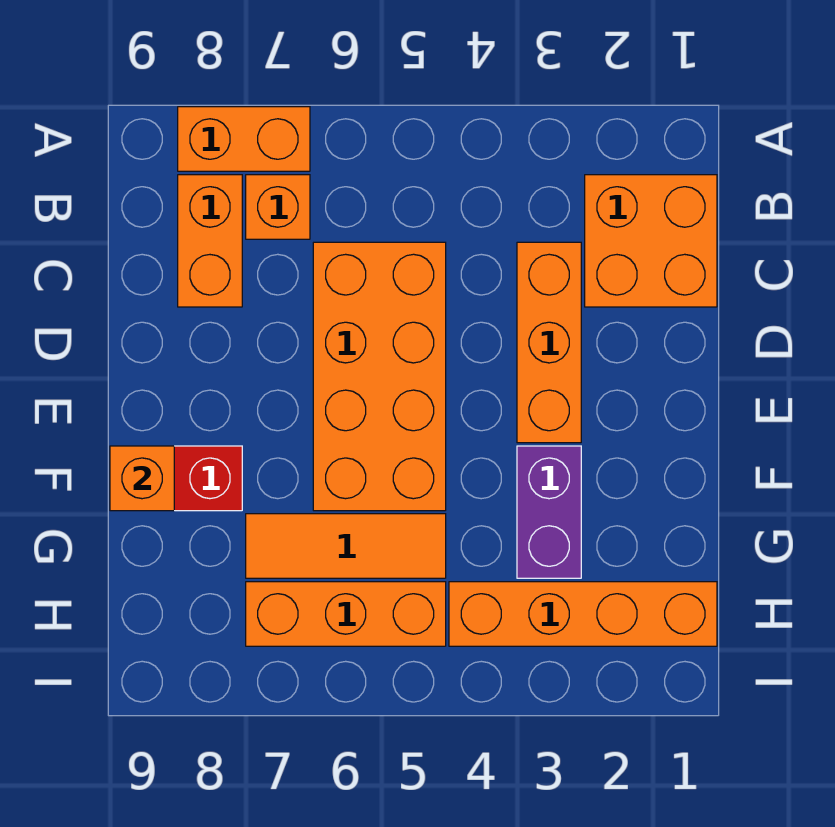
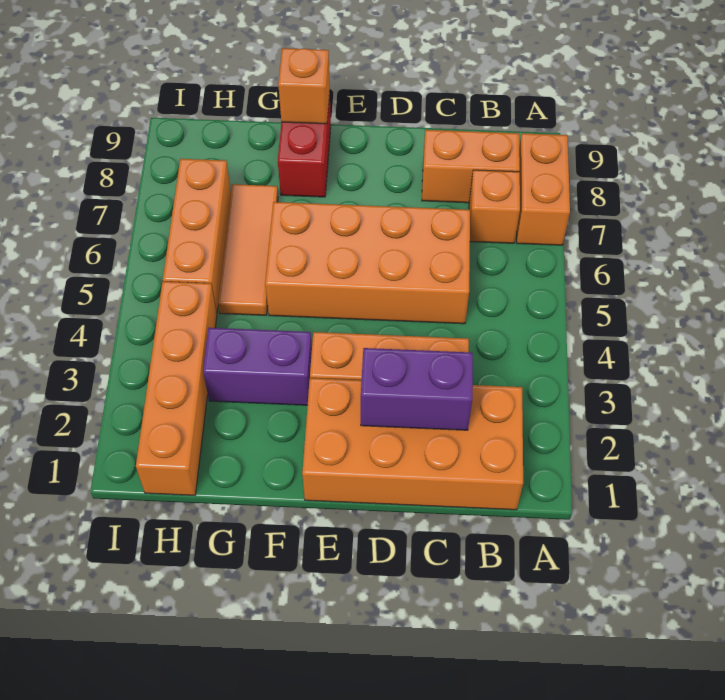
orange 2x2 brick [585,175,717,307] -> orange 2x4 brick [302,378,523,510]
none -> purple 1x2 brick [361,348,473,430]

